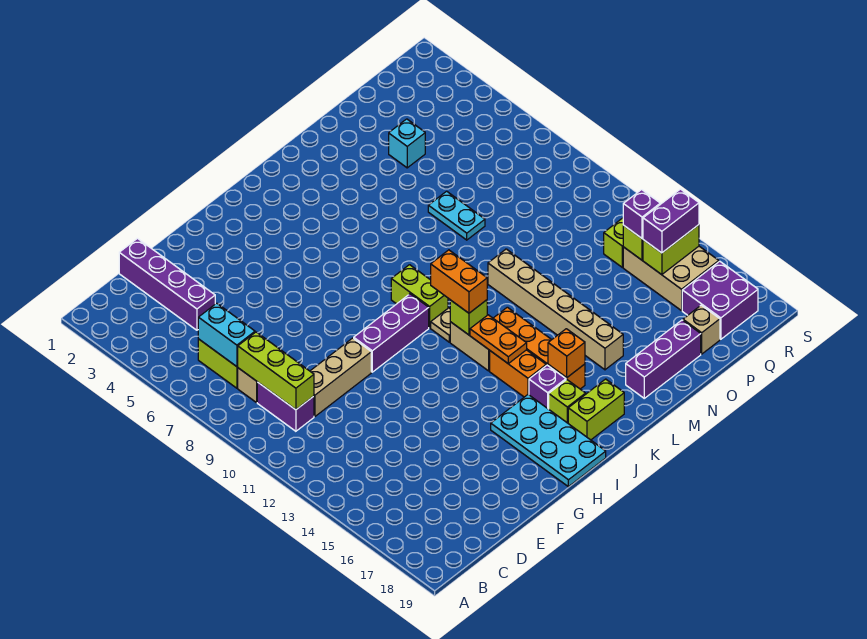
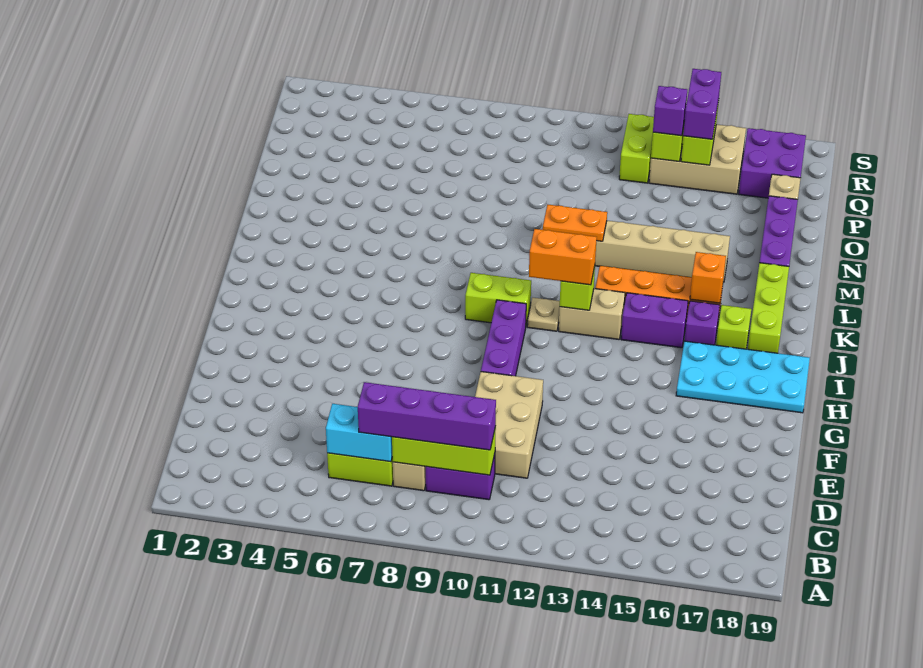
purple 1x4 brick [119,238,215,330] -> purple 1x4 brick moved to [358,382,496,450]
tan 1x3 brick [310,338,371,416] -> tan 2x3 brick [475,372,543,478]
orange 1x2 plate [470,315,527,363] -> orange 1x2 plate moved to [543,205,607,241]
orange 1x2 brick [490,350,546,397] -> purple 1x2 brick [621,293,688,348]
lime 1x2 brick [568,379,624,440] -> lime 1x3 brick [748,263,789,353]
cyan 1x2 plate [428,191,485,240] -> none
cyan 1x1 brick [389,119,425,168] -> none

